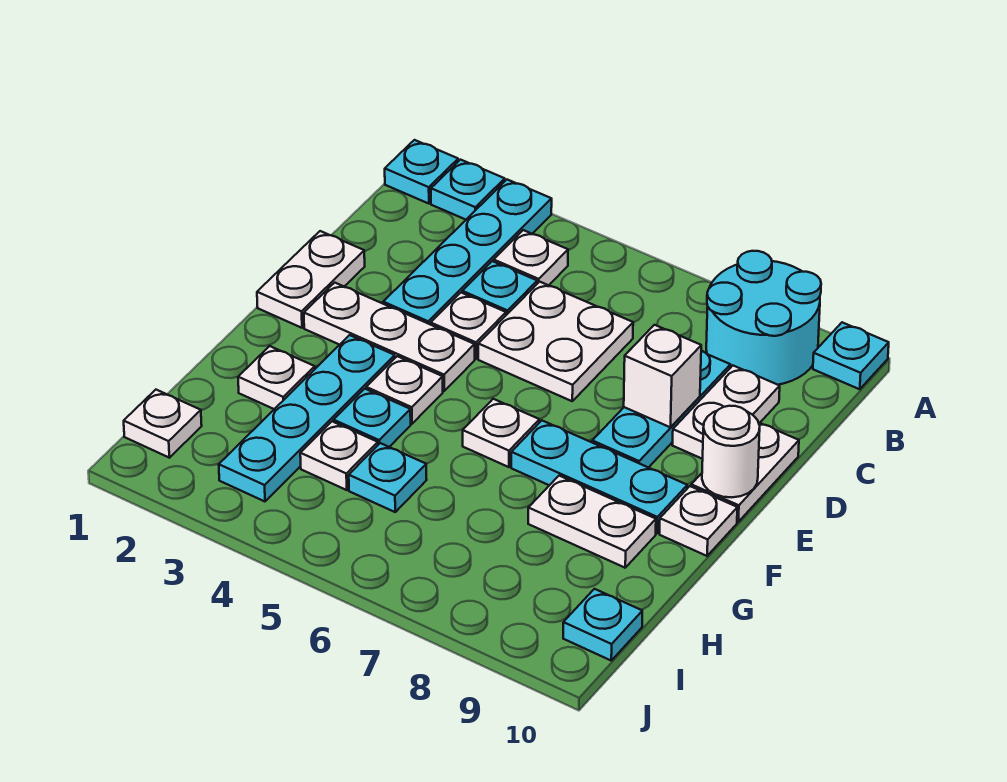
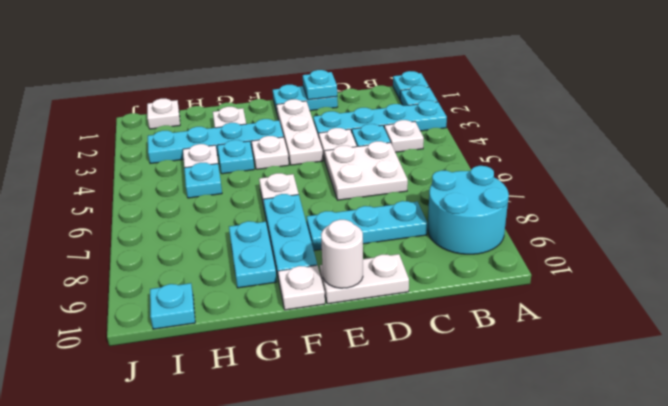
cyan 1x1 plate [813,322,889,389] -> cyan 1x1 plate moved to [303,70,337,100]
white 1x2 plate [672,366,780,459] -> none
white 1x2 plate [257,231,365,328] -> cyan 1x2 plate [273,85,338,112]
white 1x1 brick [624,325,701,427] -> none
white 1x2 plate [528,476,656,568] -> cyan 1x2 plate [229,221,277,288]

